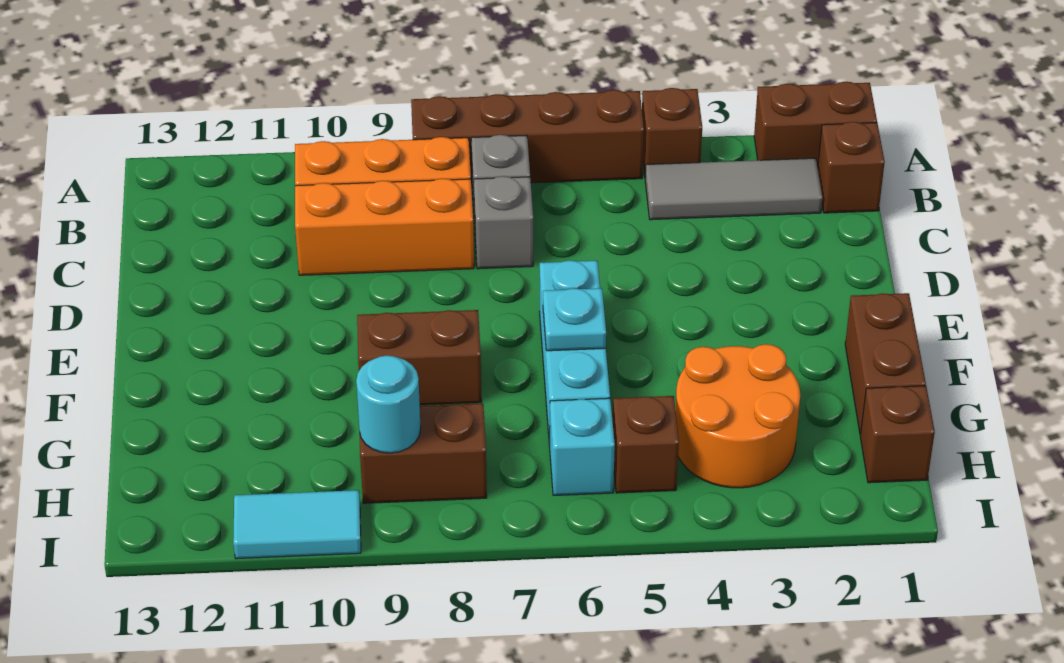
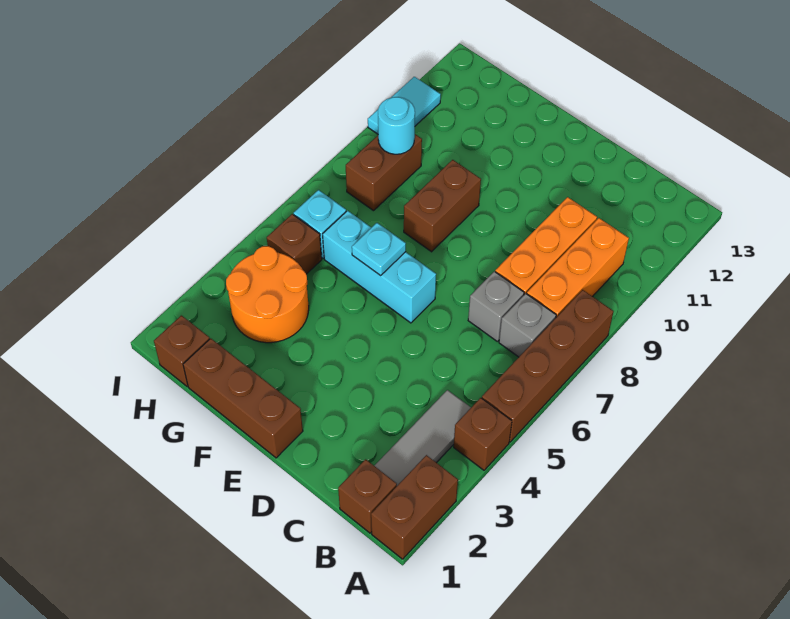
brown 1x2 brick [845,293,926,435] -> brown 1x3 brick [183,338,303,458]

